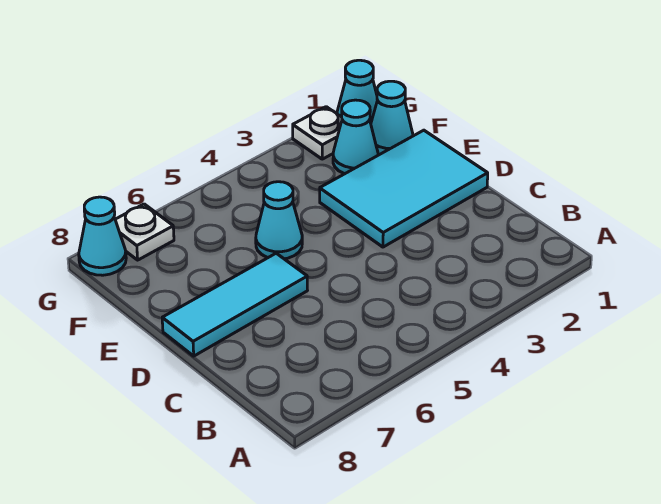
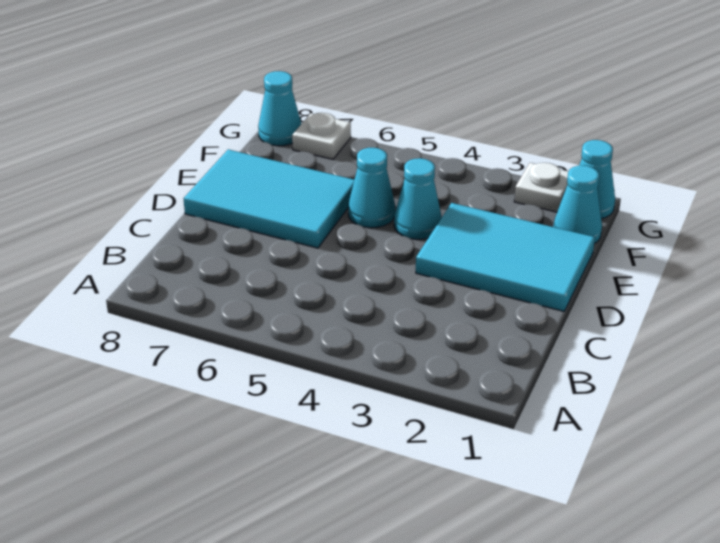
cyan 1x3 tile [162,253,307,356] -> cyan 2x3 tile [184,149,354,248]
cyan 1x1 cone [333,100,378,174] -> cyan 1x1 cone moved to [394,158,442,239]

